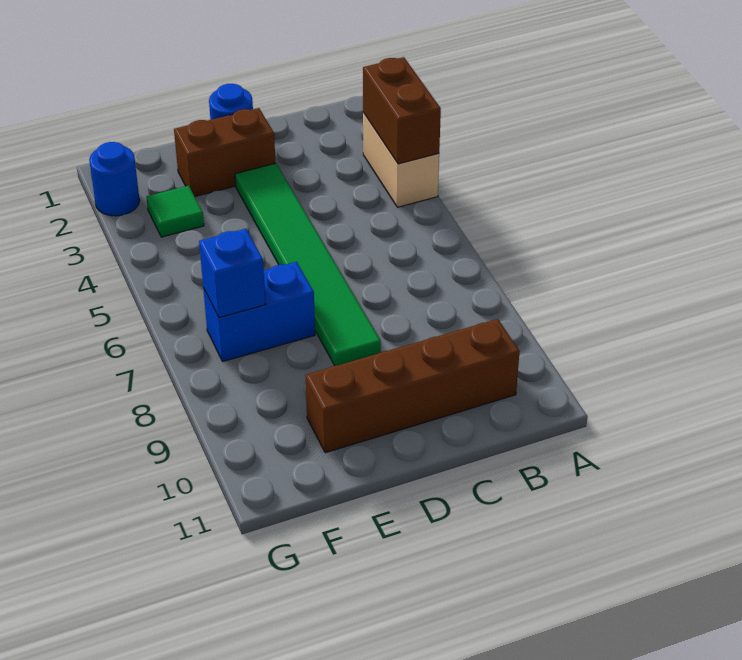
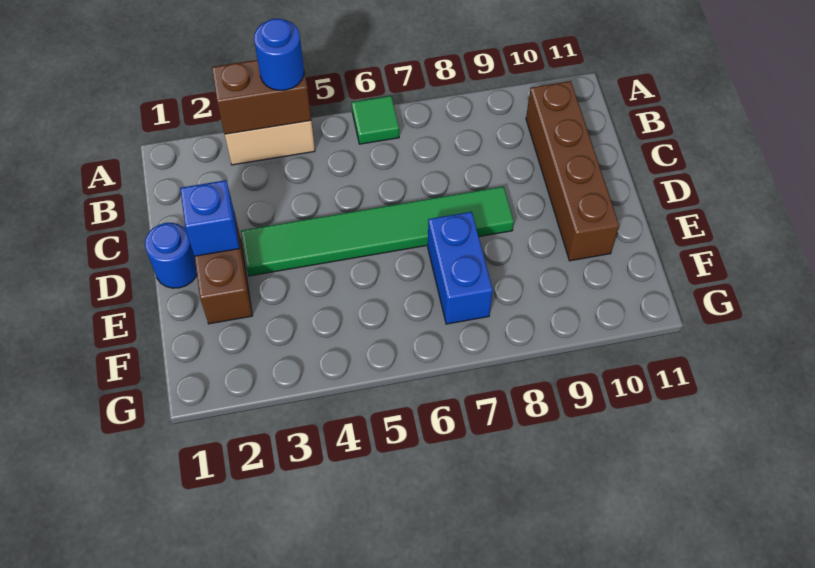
green 1x1 tile [146,186,204,237] -> green 1x1 tile moved to [352,96,399,144]
blue 1x1 brick [199,229,266,318] -> blue 1x1 brick moved to [180,180,240,256]
blue 1x1 round brick [89,142,140,216] -> blue 1x1 round brick moved to [254,19,304,90]

